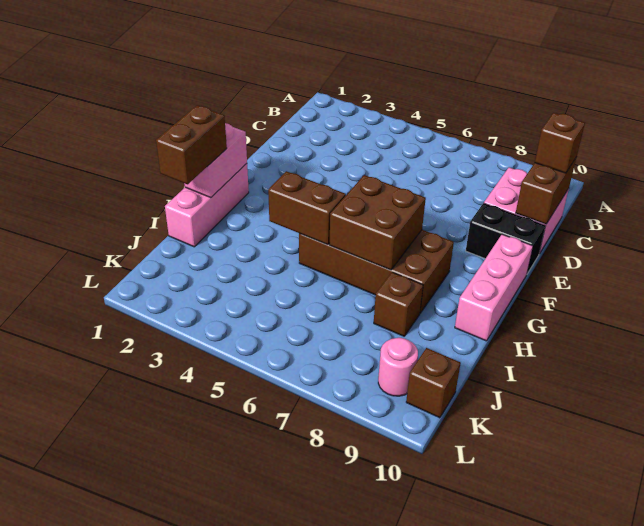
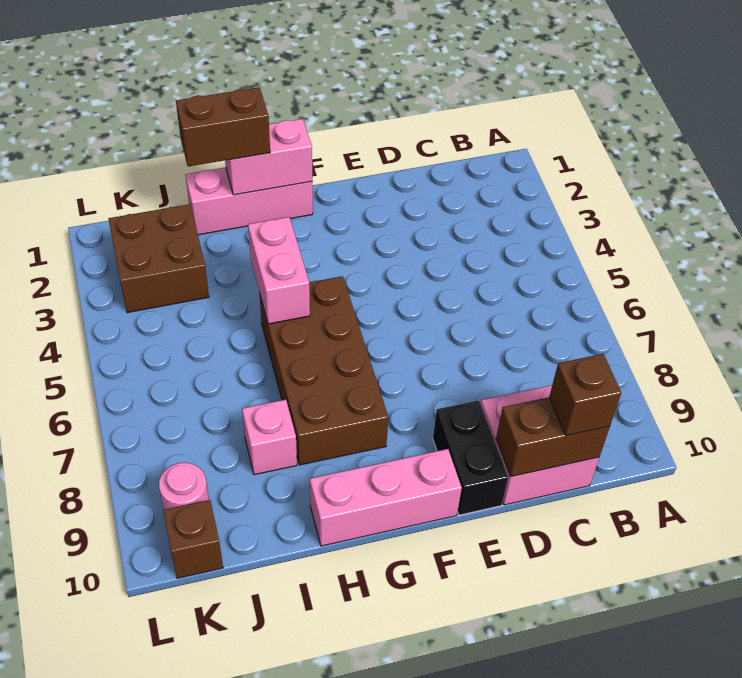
brown 2x2 brick [329,175,426,270] -> brown 2x2 brick moved to [109,204,209,313]
brown 1x2 brick [268,171,346,245] -> pink 1x2 brick [248,217,310,324]
brown 1x1 brick [374,272,423,336] -> pink 1x1 brick [242,400,297,475]

